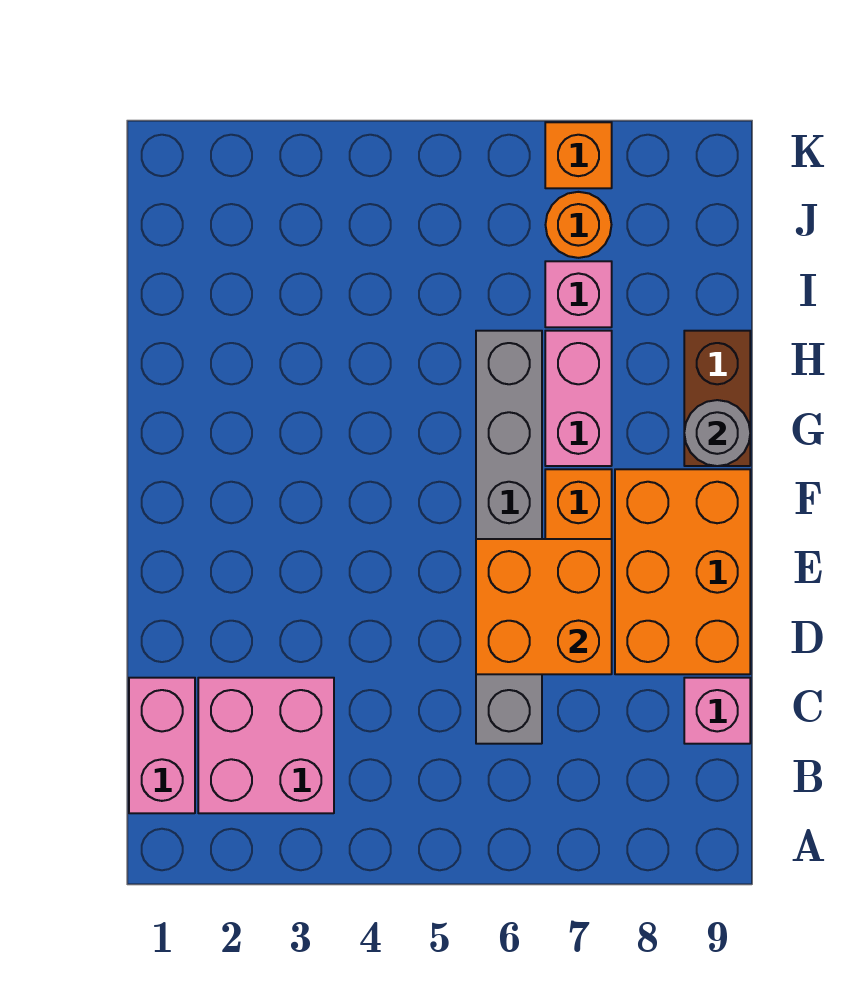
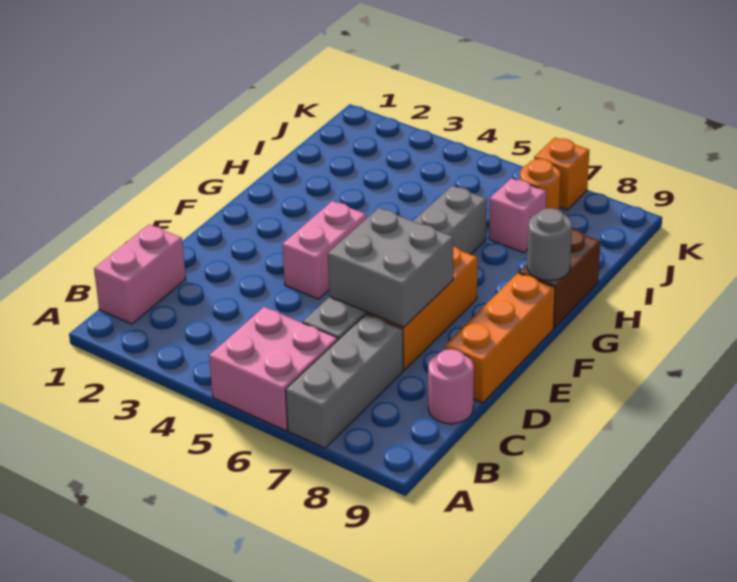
none -> grey 1x3 brick [286,314,403,448]
pink 2x2 brick [198,678,334,813] -> pink 2x2 brick moved to [209,307,338,431]
pink 1x1 brick [684,678,750,744] -> pink 1x1 round brick [428,349,474,424]
orange 2x2 brick [476,539,612,674] -> grey 2x2 brick [328,208,453,327]
orange 2x3 brick [615,469,750,674] -> orange 1x3 brick [445,273,555,403]
pink 1x2 brick [545,331,612,466] -> pink 1x2 brick moved to [282,201,366,299]

